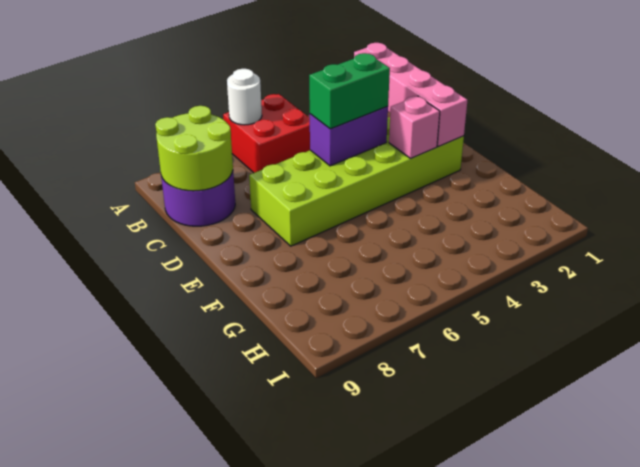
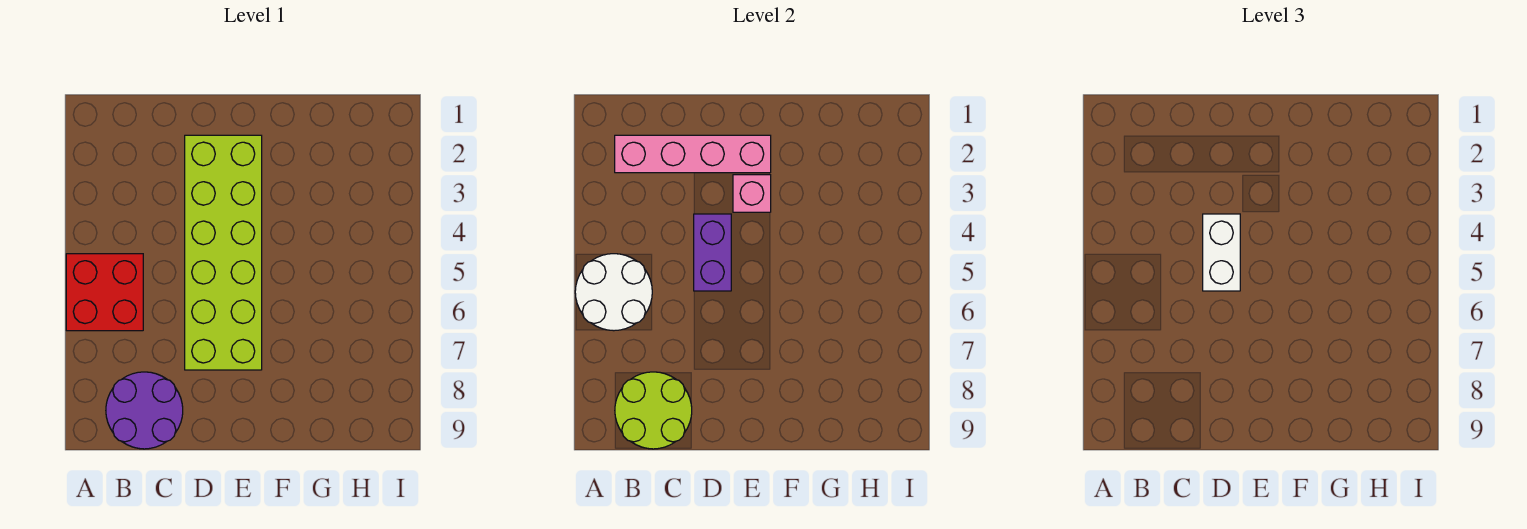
white 1x1 round brick [227,69,262,125] -> white 2x2 round brick [575,254,652,331]
green 1x2 brick [309,53,390,129] -> white 1x2 brick [1203,214,1240,291]

